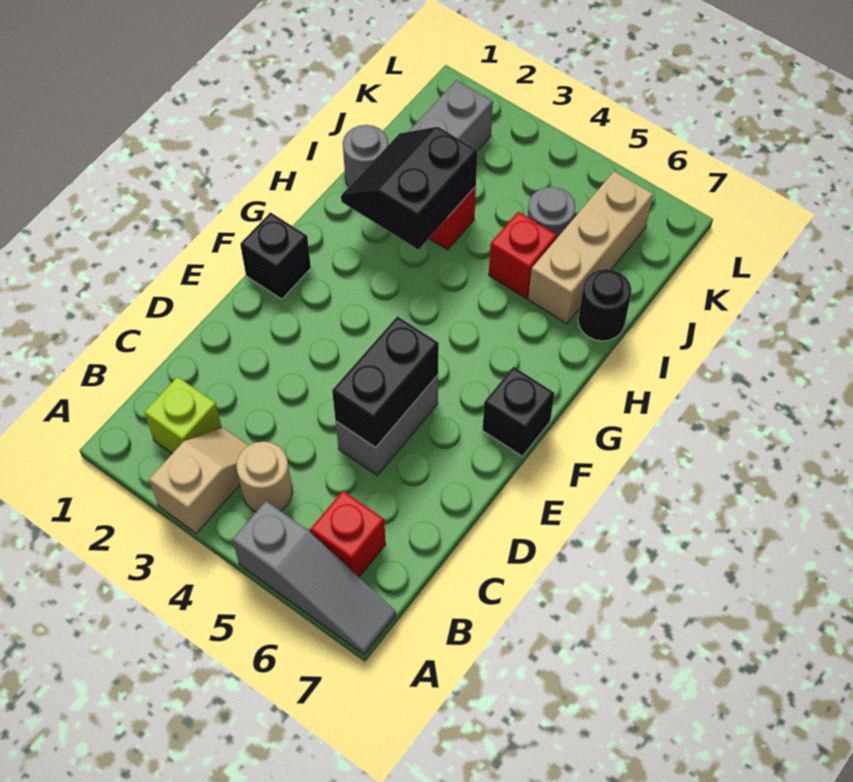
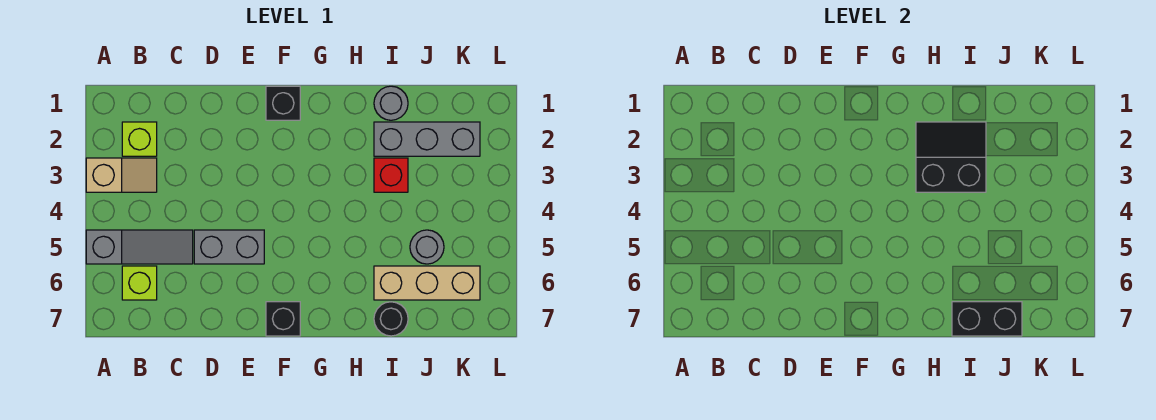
grey 1x3 slope [232,501,396,655] -> grey 1x3 slope turned to [86,230,193,264]
tan 1x1 round brick [236,442,293,512] -> none
red 1x1 brick [310,491,386,577] -> lime 1x1 brick [122,266,157,300]
black 1x2 brick [332,316,439,448] -> black 1x2 brick moved to [952,302,1022,336]
red 1x1 brick [489,212,557,298] -> none

